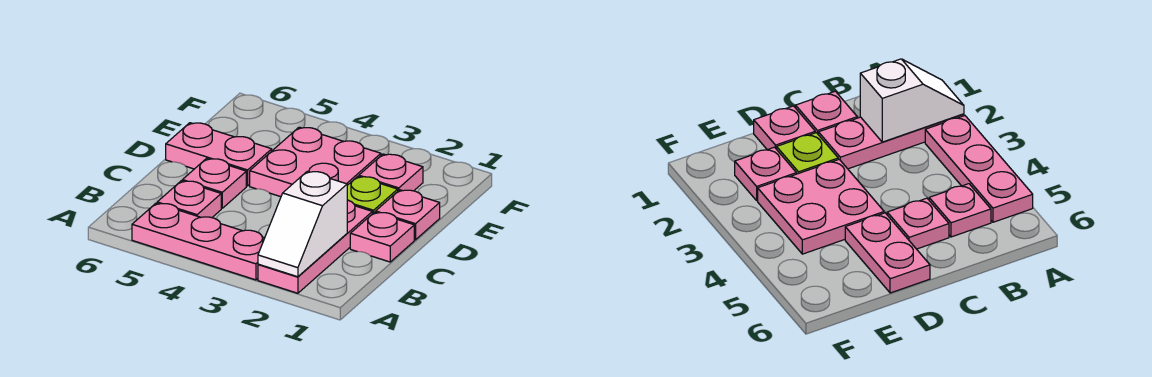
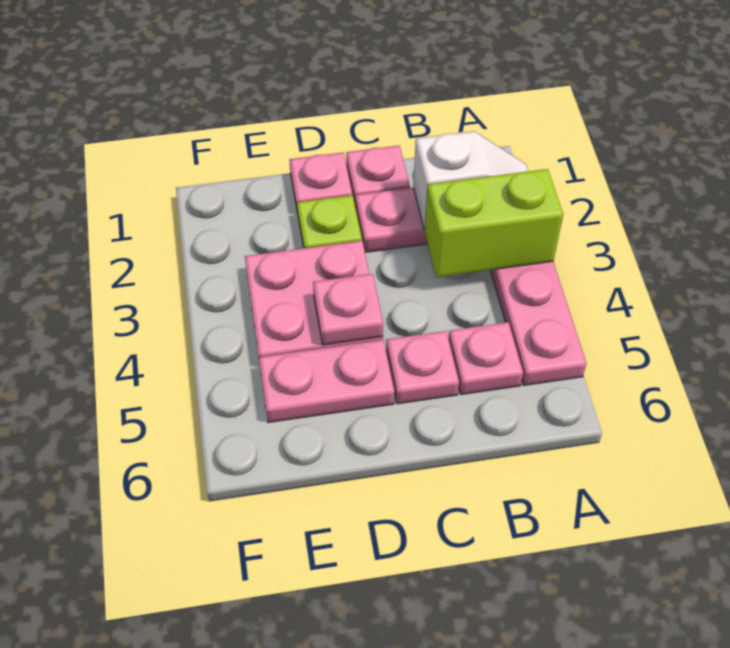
none -> lime 1x2 brick [425,169,563,277]
pink 1x2 plate [166,123,272,186] -> pink 1x2 plate turned to [259,340,394,423]
pink 1x1 plate [359,154,423,191] -> pink 1x1 plate moved to [313,274,383,345]

